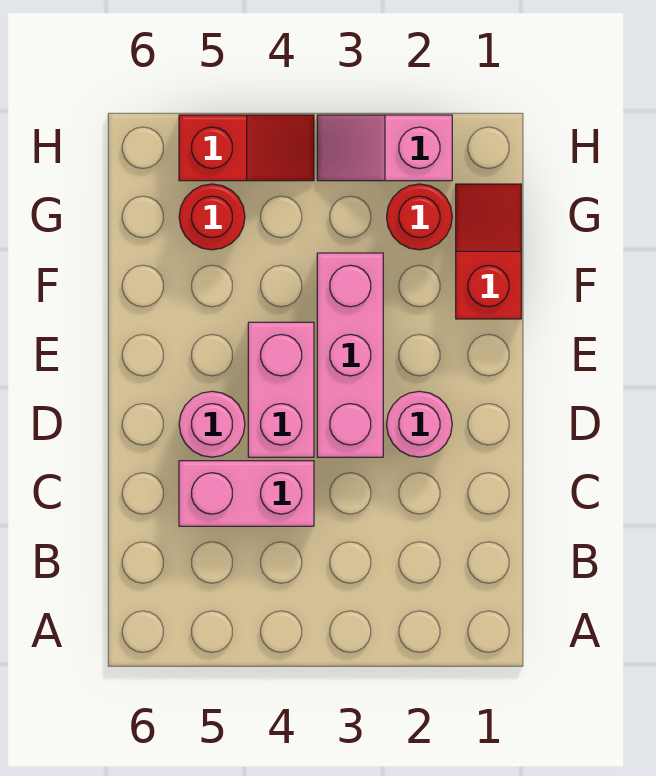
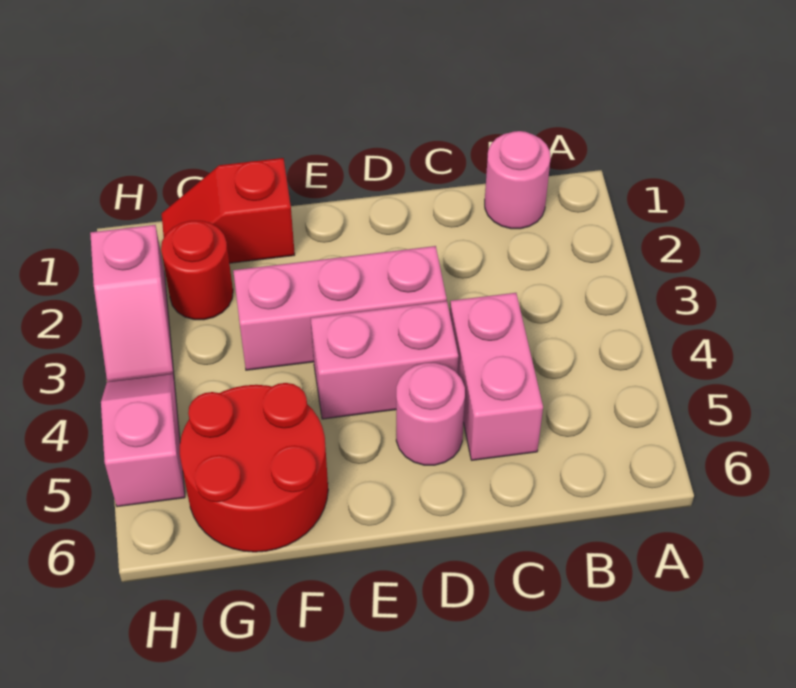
pink 1x1 round brick [387,391,452,457] -> pink 1x1 round brick moved to [485,131,550,229]
red 1x1 round brick [179,184,245,250] -> red 2x2 round brick [180,383,328,552]
red 1x2 slope [179,115,314,181] -> pink 1x2 slope [101,374,185,507]

